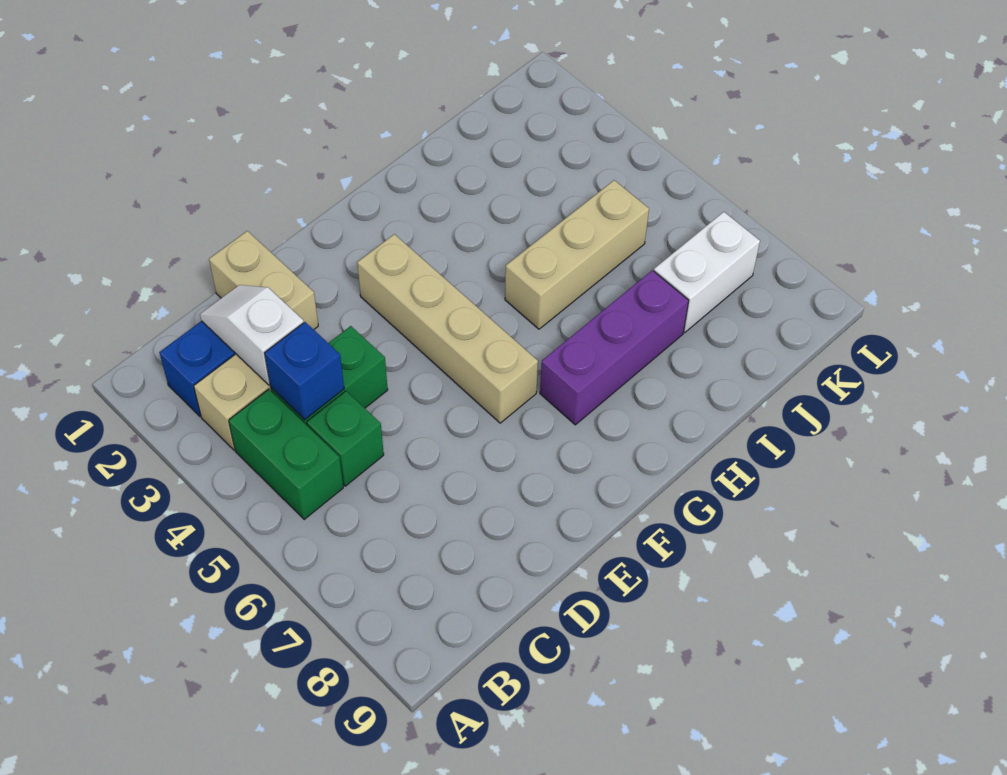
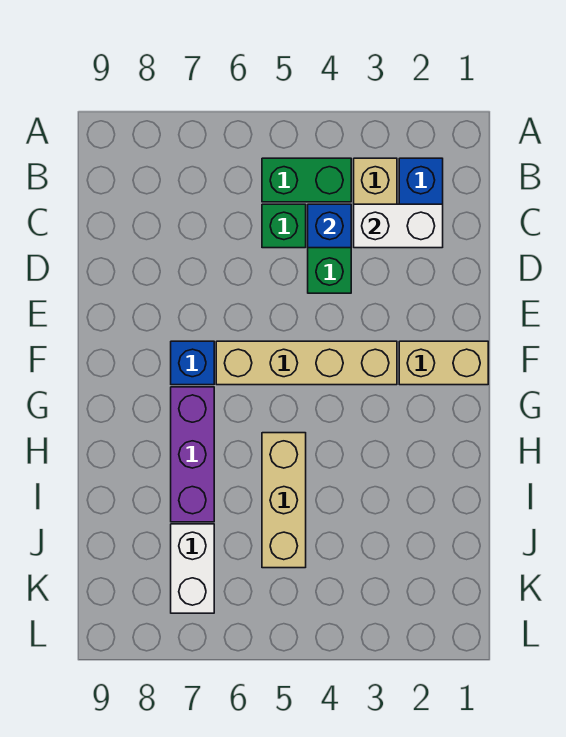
white 1x2 slope [200,285,304,385] -> white 1x2 brick [354,204,443,248]
tan 1x2 brick [209,231,318,330] -> tan 1x2 brick moved to [399,341,488,385]
none -> blue 1x1 brick [171,341,214,385]

